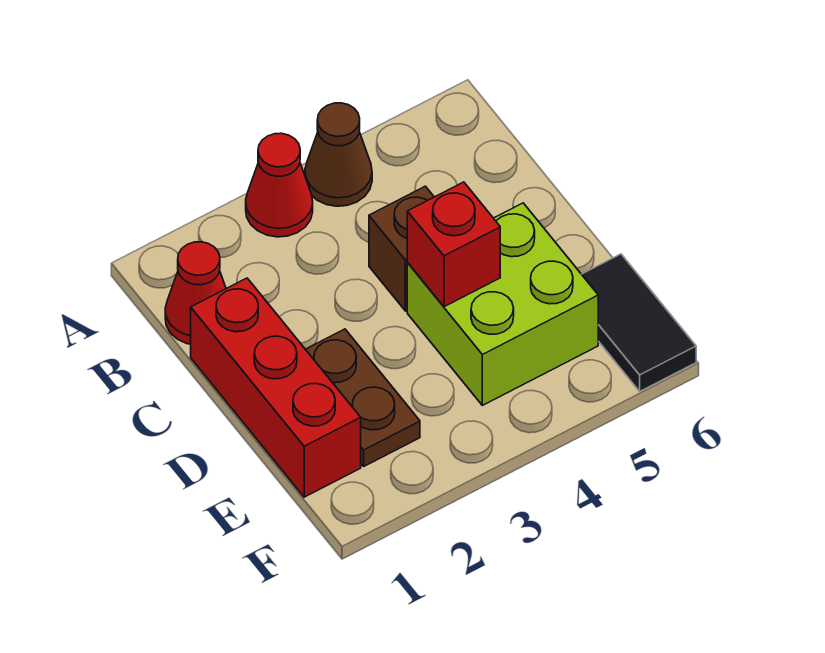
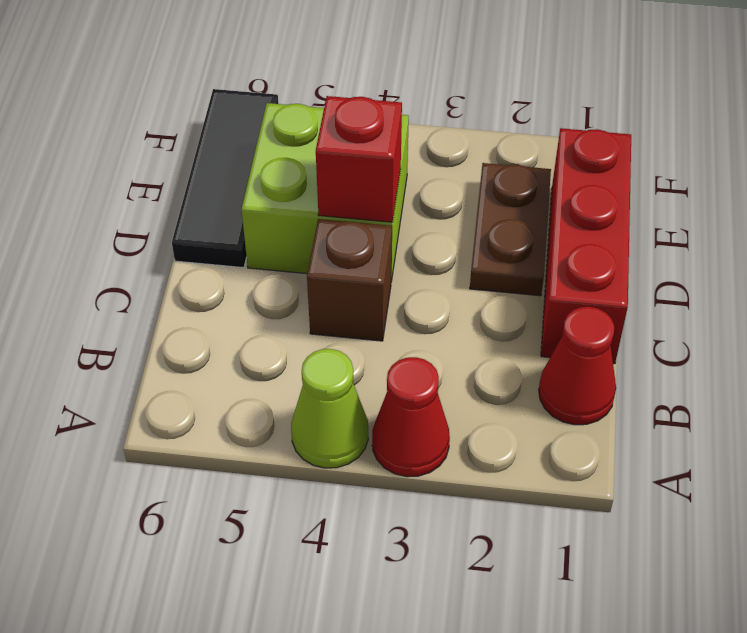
brown 1x1 cone [305,103,372,206] -> lime 1x1 cone [291,349,368,468]
black 1x2 tile [582,254,696,391] -> black 1x3 tile [172,89,278,268]

